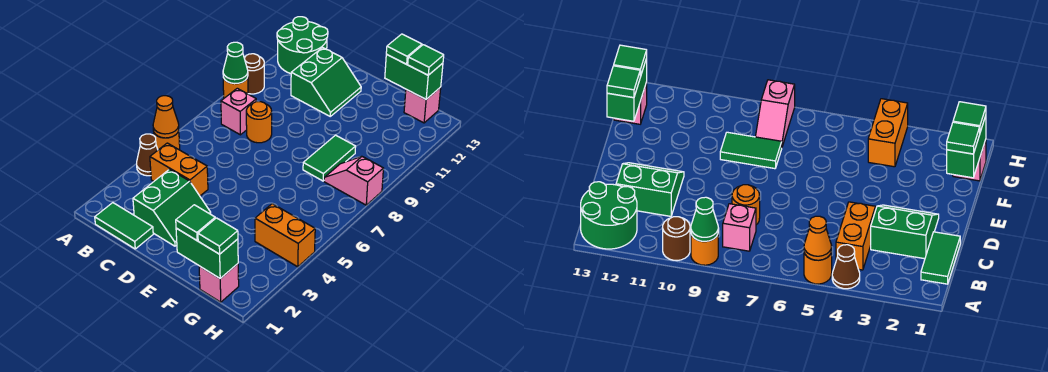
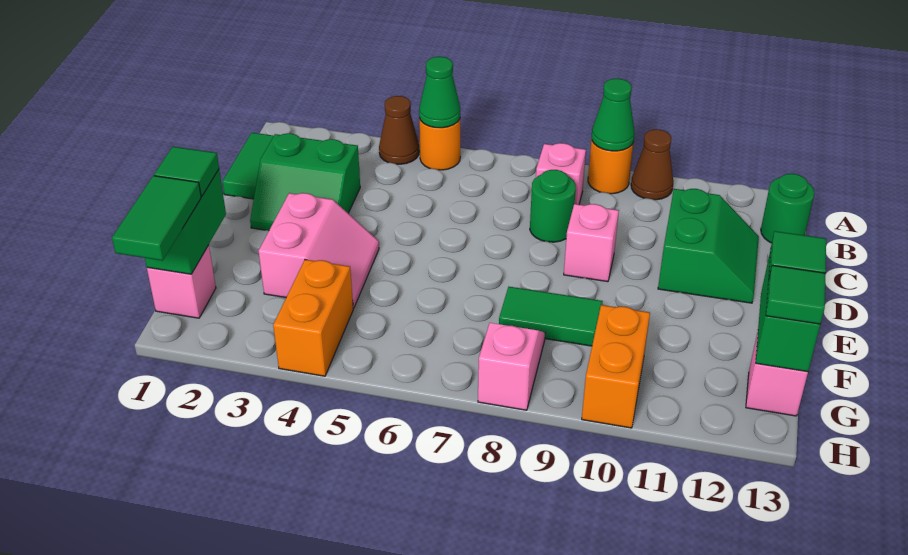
orange 1x1 cone [153,96,179,138] -> green 1x1 cone [419,57,460,128]
brown 1x1 round brick [244,54,264,94] -> brown 1x1 cone [631,129,673,200]
green 2x2 round brick [277,17,328,74] -> green 1x1 round brick [761,174,814,243]
orange 1x2 brick [150,143,208,196] -> orange 1x2 brick moved to [582,305,650,428]
orange 1x1 round brick [246,102,272,143] -> green 1x1 round brick [530,170,576,242]
green 2x2 slope [291,48,361,116] -> green 2x2 slope turned to [658,189,759,303]
none -> pink 1x1 brick [564,204,619,282]
none -> pink 2x2 slope [259,193,379,308]
green 1x1 tile [198,218,238,254] -> green 1x2 tile [112,176,201,261]

